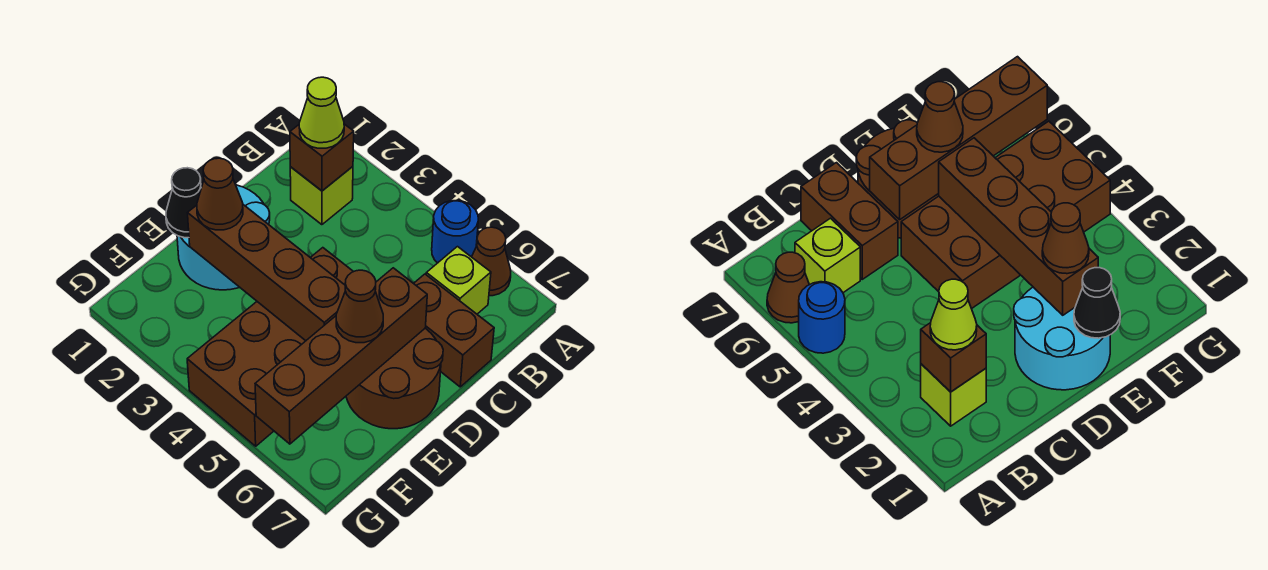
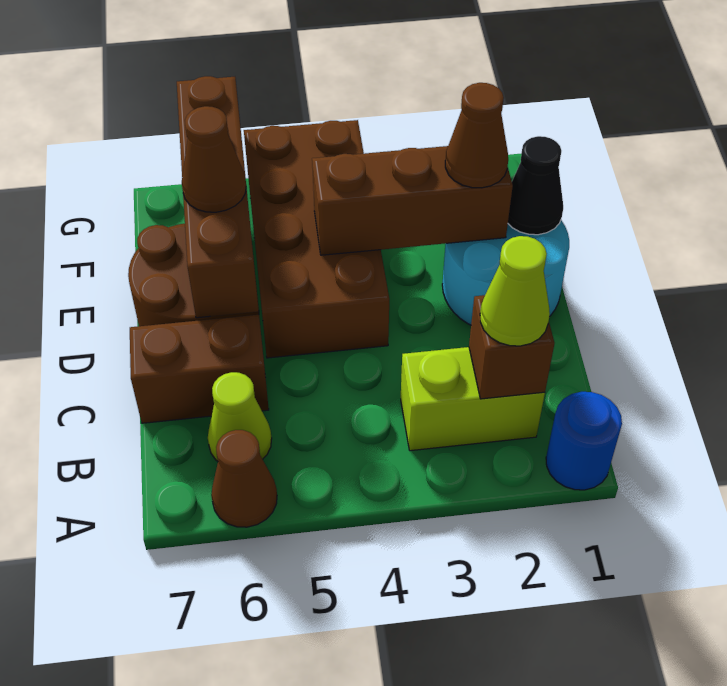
blue 1x1 round brick [432,200,478,263] -> blue 1x1 round brick moved to [546,392,622,490]
lime 1x1 brick [290,167,353,225] -> lime 1x2 brick [401,347,545,451]
lime 1x1 brick [426,247,491,314] -> lime 1x1 cone [208,372,272,461]
brown 1x4 brick [188,205,345,341] -> brown 1x3 brick [312,146,513,255]

